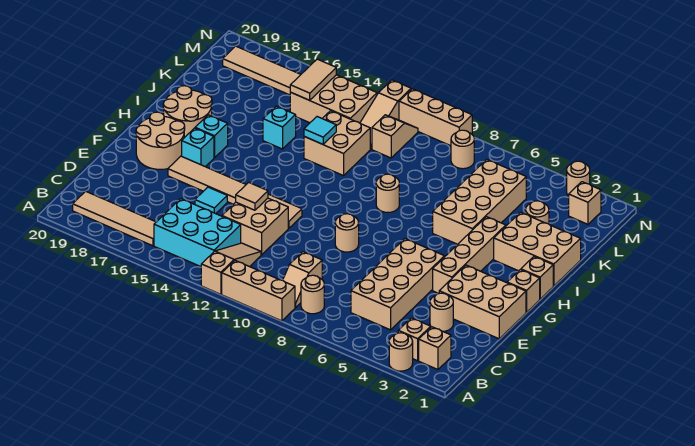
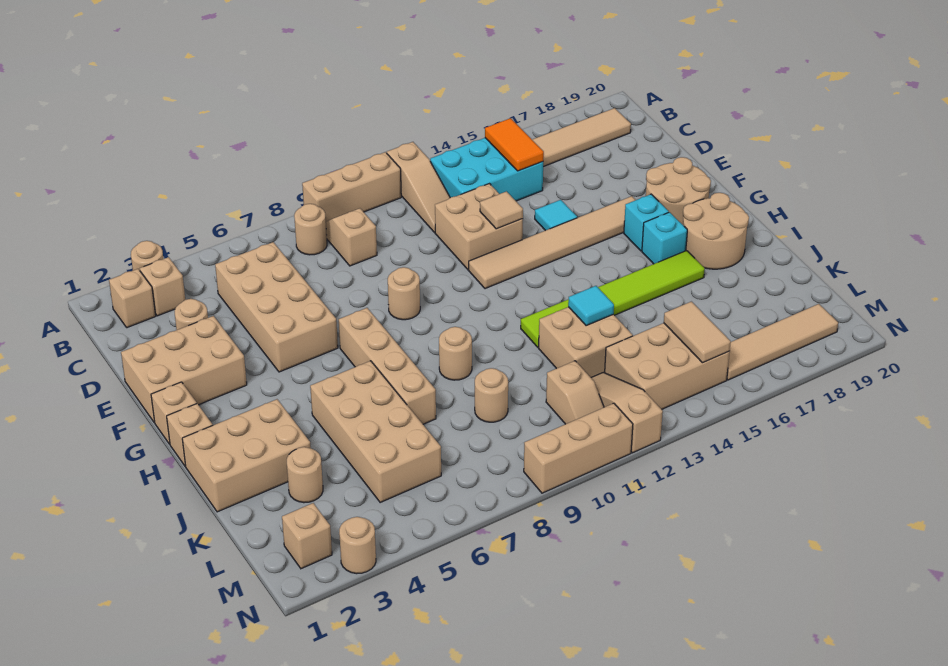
none -> orange 1x2 tile [485,118,544,171]
tan 1x4 brick [433,217,506,294] -> tan 1x4 brick moved to [339,308,436,424]
none -> lime 1x6 tile [521,251,705,347]
cyan 1x1 brick [263,106,296,149] -> none
tan 1x1 round brick [451,130,474,169] -> tan 1x1 round brick moved to [475,368,508,422]

